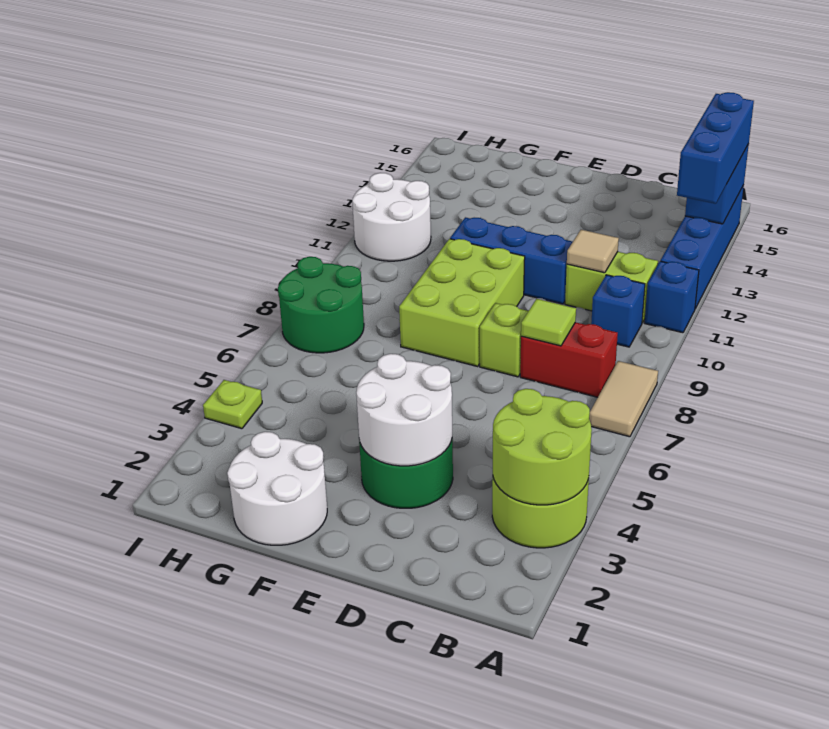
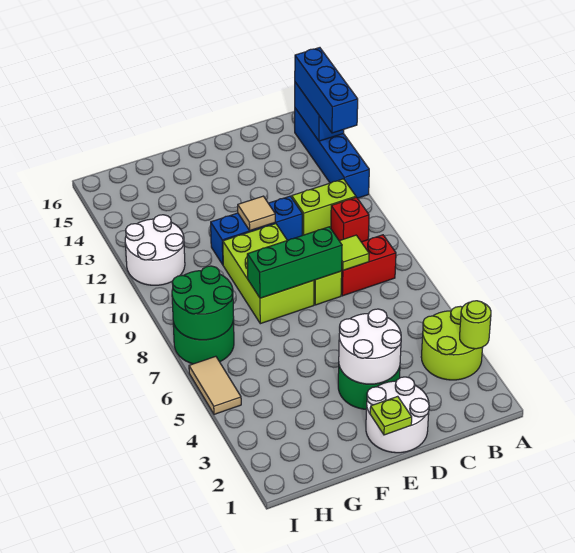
lime 2x2 round brick [493,389,592,505] -> lime 1x1 round brick [460,301,491,349]
tan 1x2 tile [589,361,658,437] -> tan 1x2 tile moved to [189,356,241,414]
blue 1x1 brick [645,261,699,333] -> none
blue 1x1 brick [591,275,645,347] -> red 1x1 brick [331,197,369,242]
tan 1x1 tile [567,230,619,273] -> tan 1x1 tile moved to [238,196,275,231]
none -> green 1x3 brick [247,227,342,298]
white 2x2 round brick [227,432,327,545] -> white 2x2 round brick moved to [366,377,429,453]
none -> green 2x2 round brick [172,266,234,340]
lime 1x1 plate [203,380,262,429] -> lime 1x1 plate moved to [370,396,412,435]

